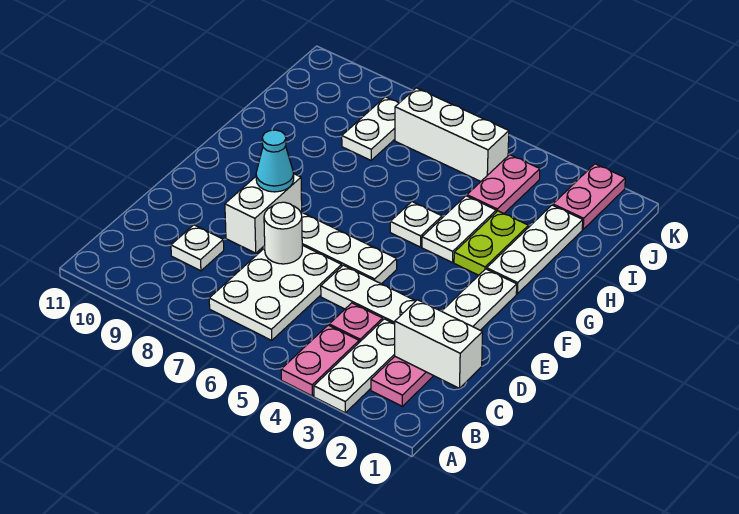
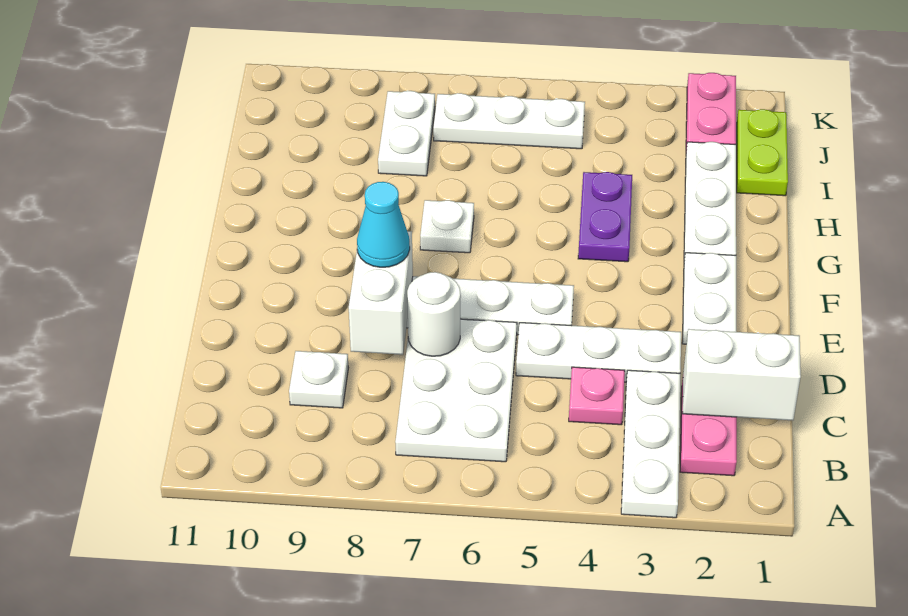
pink 1x2 plate [281,325,359,396] -> none
lime 1x2 plate [454,211,529,275] -> lime 1x2 plate moved to [737,109,788,196]
white 1x2 plate [422,196,496,263] -> purple 1x2 plate [578,172,632,262]
white 1x1 plate [390,202,442,247] -> white 1x1 plate moved to [420,200,474,253]
pink 1x2 plate [467,155,540,213] -> none
white 1x3 brick [395,88,509,181] -> white 1x3 plate [433,93,585,149]

